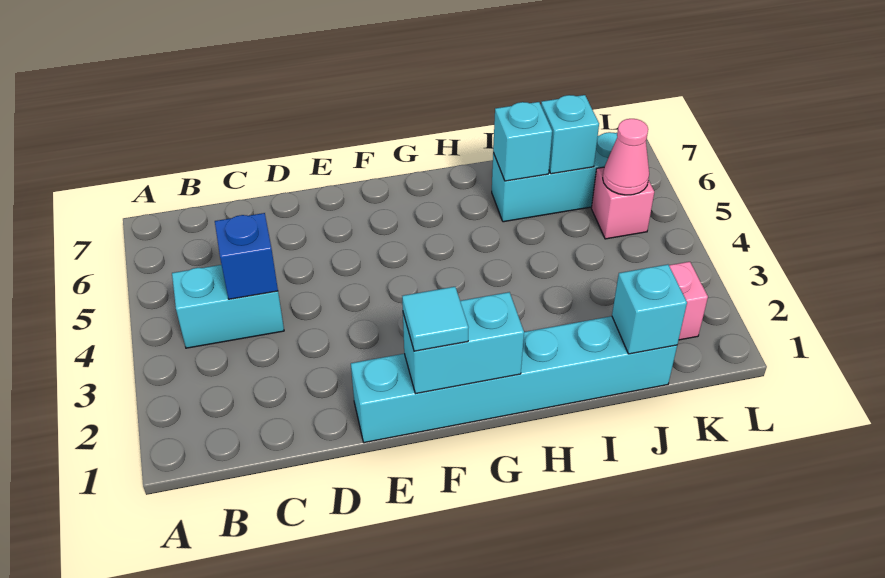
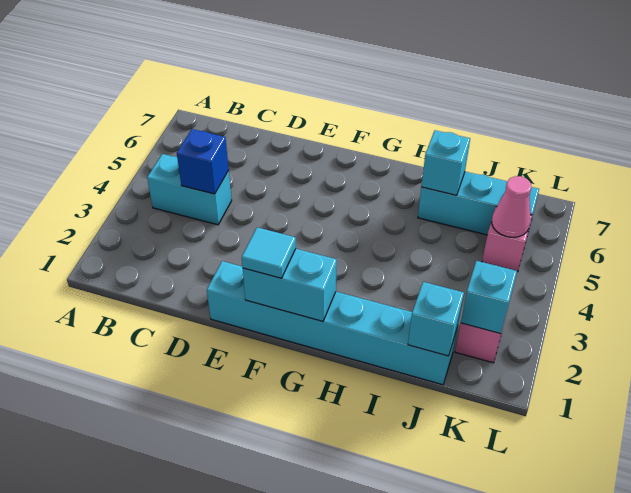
cyan 1x1 brick [541,95,599,174] -> cyan 1x1 brick moved to [461,261,517,334]

